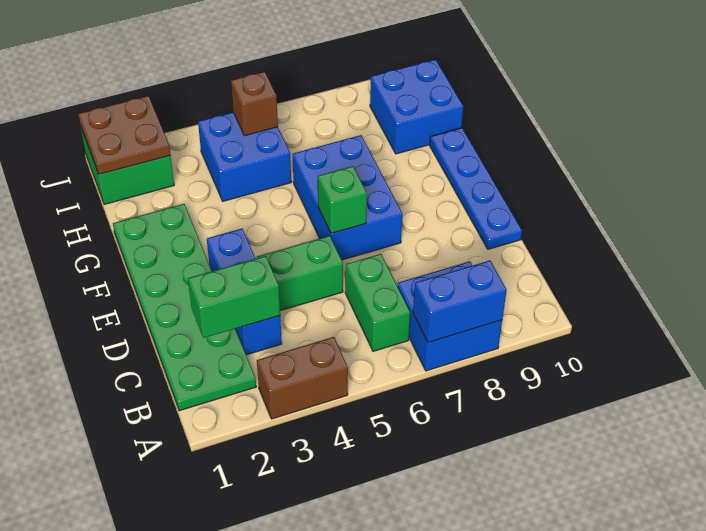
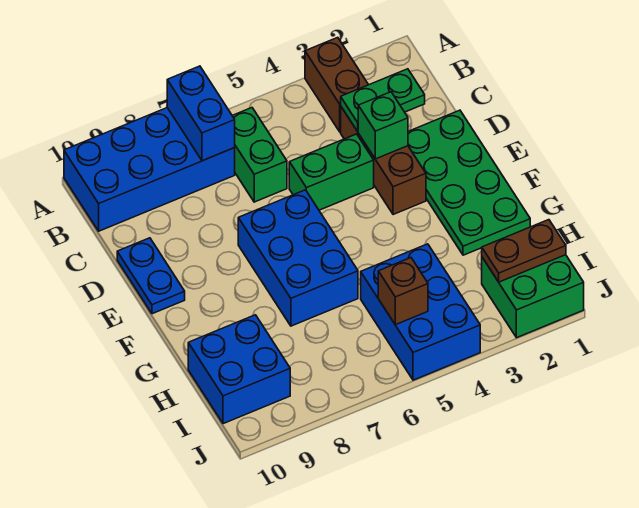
brown 1x2 brick [257,337,348,419] -> brown 1x2 brick turned to [305,37,368,132]
blue 2x2 brick [398,261,502,371] -> blue 2x4 brick [64,108,235,231]
blue 1x2 brick [413,261,507,342] -> blue 1x2 brick turned to [167,66,235,161]
green 2x6 plate [113,204,256,411] -> green 2x4 plate [408,110,530,255]
green 1x2 brick [188,256,280,338] -> green 1x2 plate [341,69,425,131]
blue 1x3 brick [207,229,282,355] -> brown 1x3 brick [341,107,426,215]
blue 1x4 plate [430,128,522,249] -> blue 1x2 plate [117,238,185,314]
green 1x1 brick [318,166,367,233] -> green 1x1 brick moved to [358,92,408,159]
blue 2x2 brick [198,112,291,201] -> blue 2x3 brick [361,244,480,380]
brown 2x2 plate [78,96,170,174] -> brown 1x2 plate [482,220,566,282]

